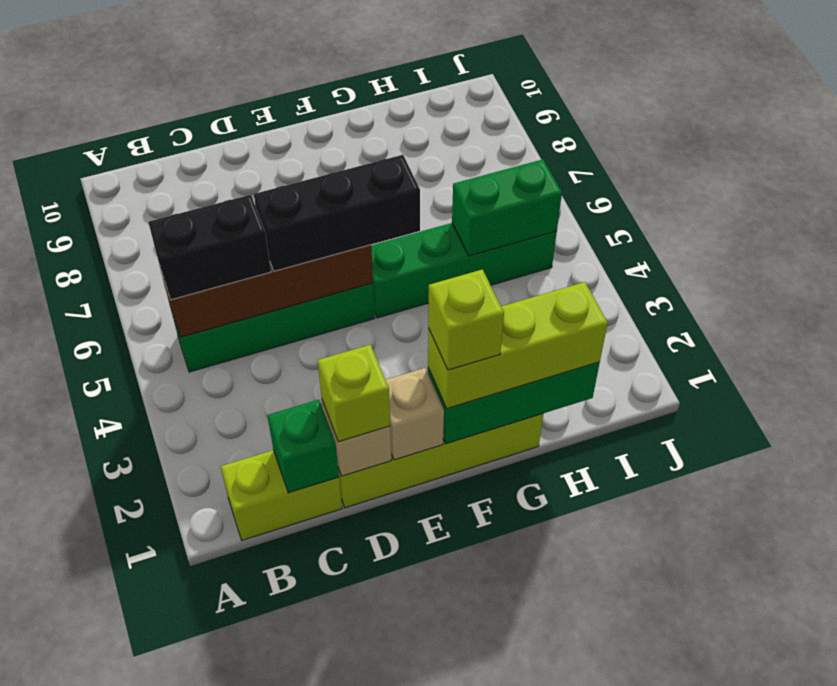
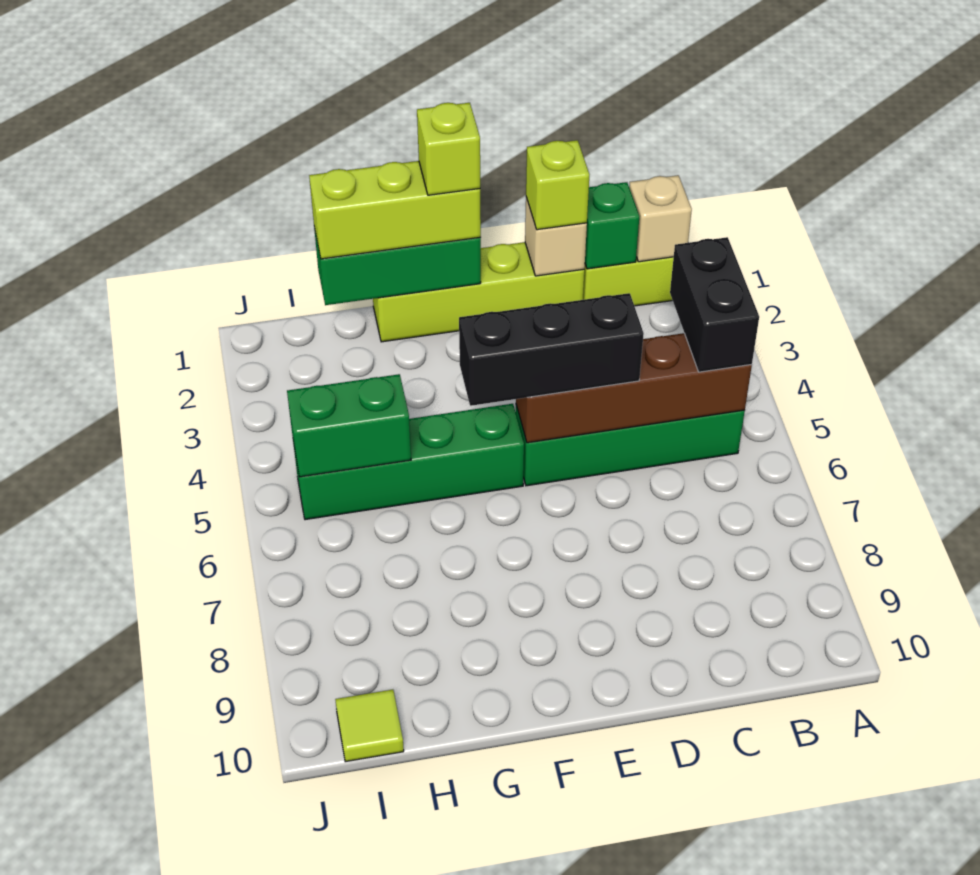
black 1x2 brick [148,195,271,300] -> black 1x2 brick turned to [670,237,759,372]
tan 1x1 brick [386,368,444,460] -> tan 1x1 brick moved to [629,175,692,262]
none -> lime 1x1 tile [335,690,404,762]

